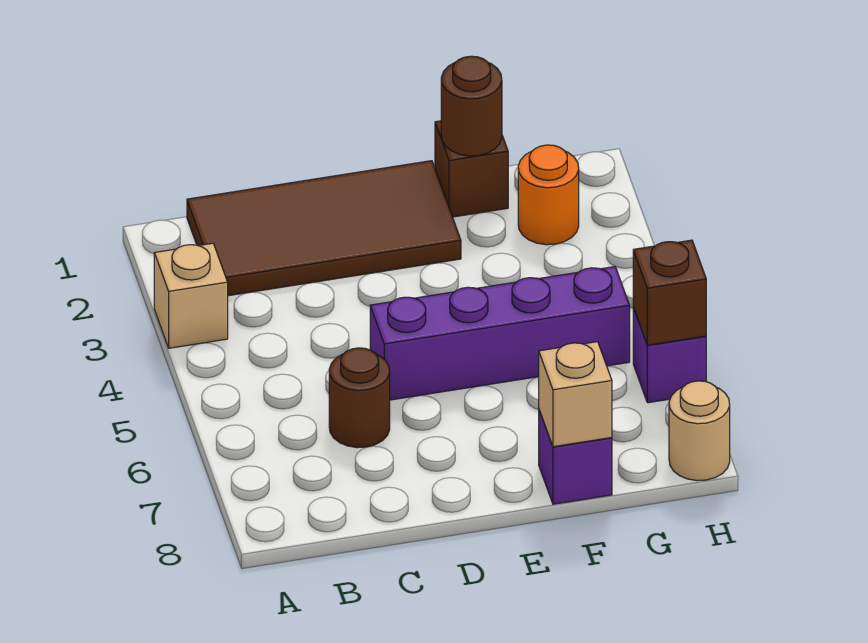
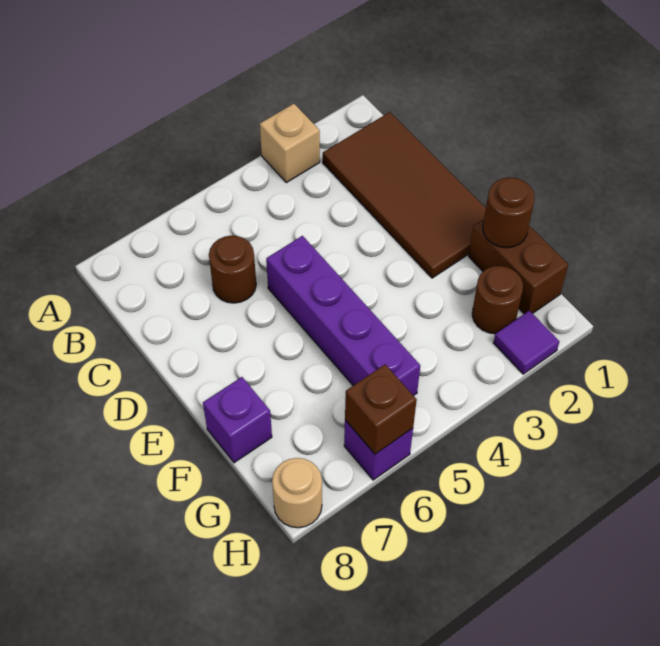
brown 1x1 brick [435,121,508,217] -> brown 1x2 brick [469,219,568,314]
tan 1x1 brick [539,342,612,447] -> none
orange 1x1 round brick [518,145,579,245] -> brown 1x1 round brick [472,266,523,334]
none -> purple 1x1 tile [494,311,559,374]

